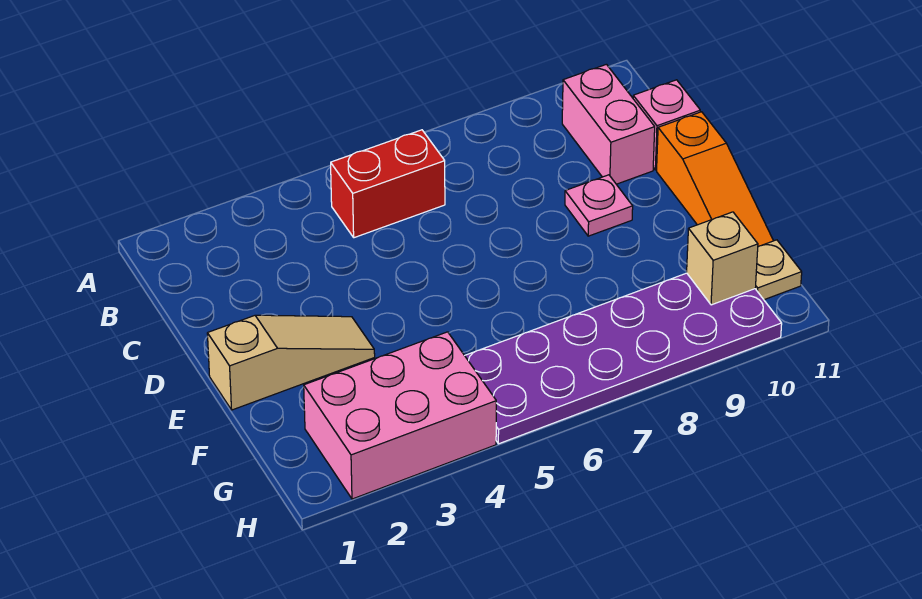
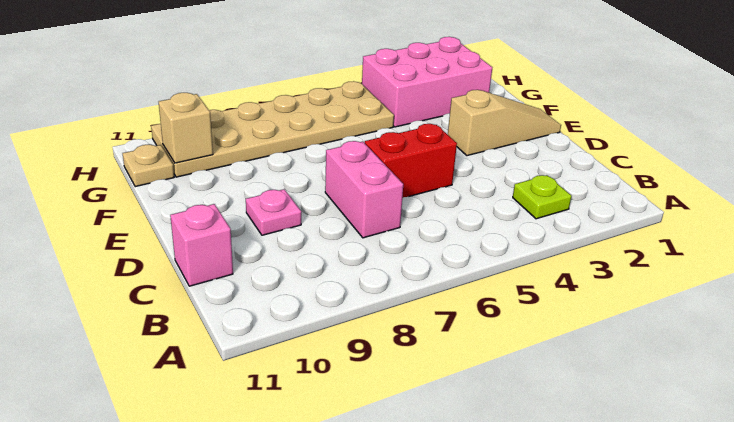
none -> lime 1x1 plate [513,175,571,219]
red 1x2 brick [331,130,445,238] -> red 1x2 brick moved to [365,124,457,198]
pink 1x2 brick [562,64,655,184] -> pink 1x2 brick moved to [325,141,403,238]
orange 1x3 slope [657,112,773,247] -> none
tan 1x3 slope [207,315,375,410] -> tan 1x3 slope turned to [448,90,561,156]
purple 2x6 plate [465,273,782,444] -> tan 2x6 plate [151,81,394,177]

